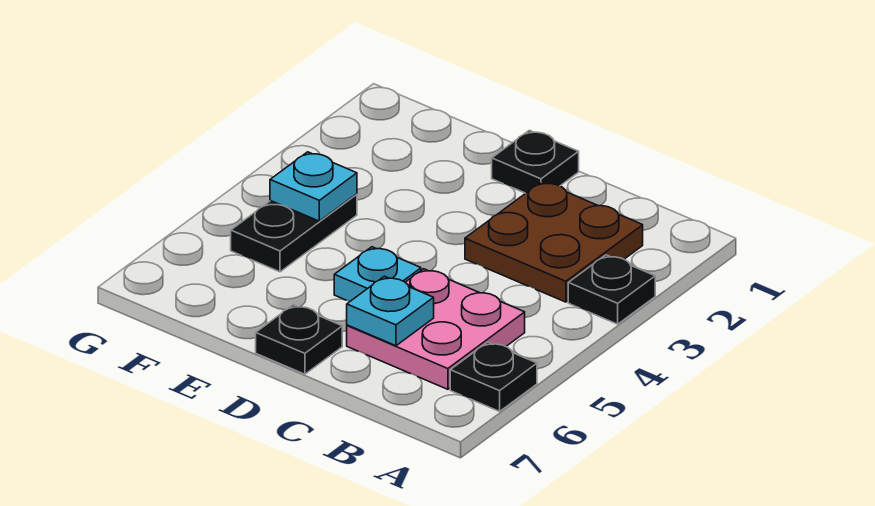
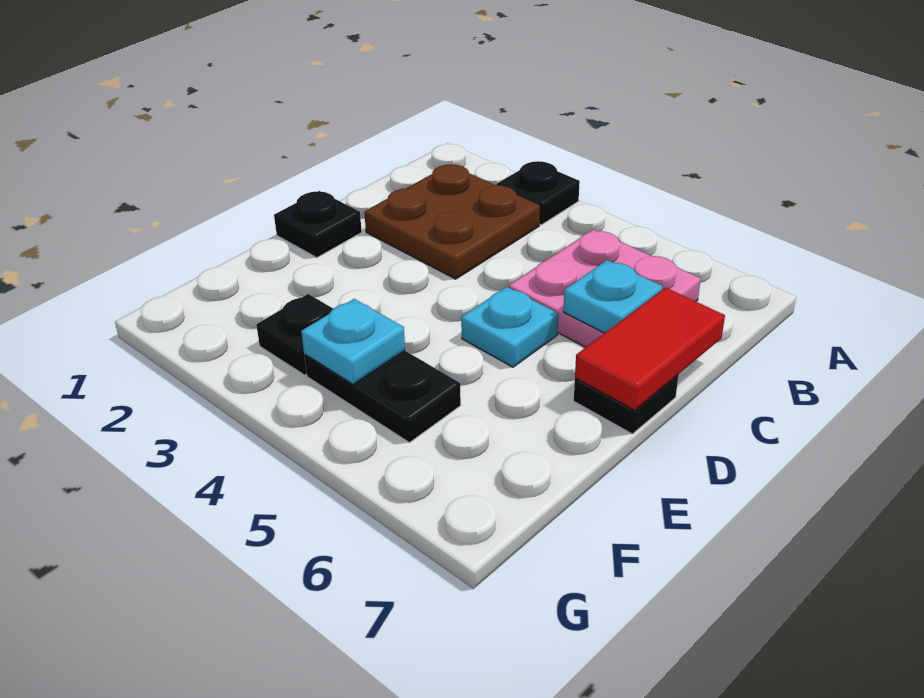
black 1x1 plate [450,342,537,411] -> black 1x1 plate moved to [256,294,333,375]
none -> red 1x2 tile [575,287,725,410]

